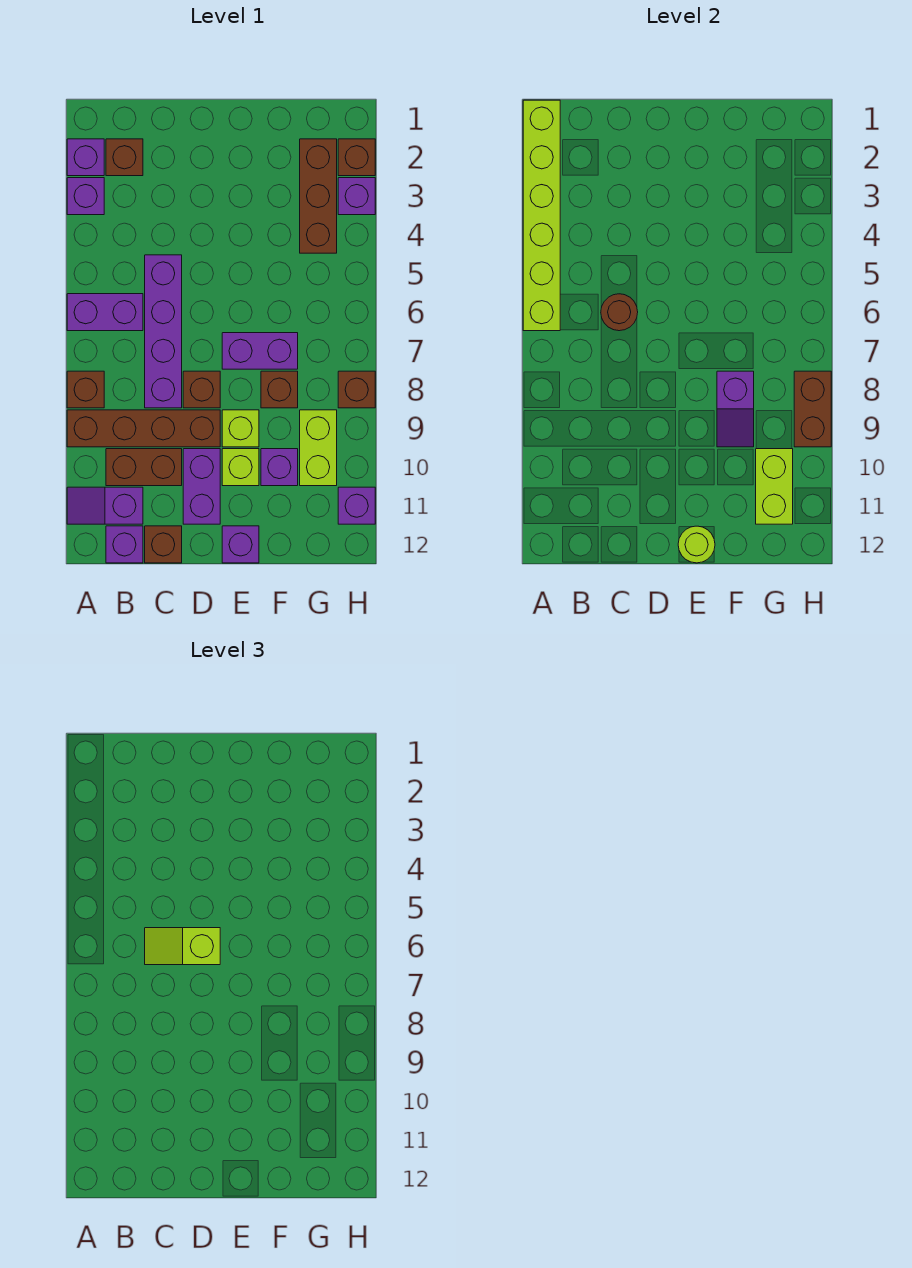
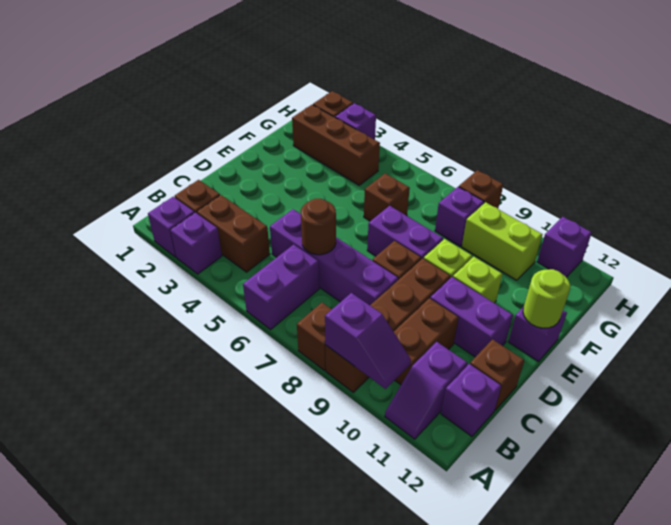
lime 1x6 brick [523,100,560,331] -> none
lime 1x2 slope [145,928,220,965] -> none
purple 1x2 brick [222,333,298,369] -> purple 1x2 brick turned to [367,206,443,259]
brown 1x1 brick [261,371,298,408] -> brown 1x1 brick moved to [364,173,410,221]
purple 1x2 slope [717,371,754,447] -> purple 1x2 slope moved to [325,293,411,389]
purple 1x1 brick [261,449,298,486] -> purple 1x1 brick moved to [435,187,484,246]
lime 1x2 brick [756,449,793,524] -> none
brown 1x2 brick [794,371,831,447] -> brown 1x2 brick moved to [197,195,270,272]

